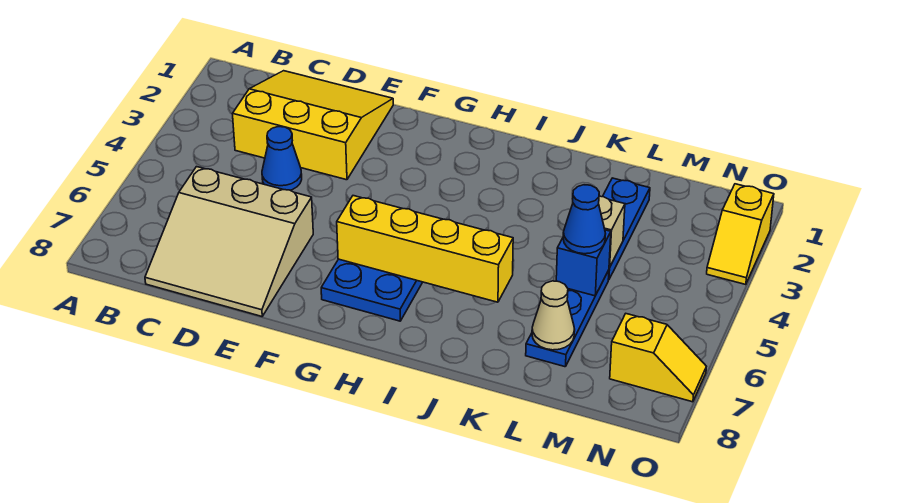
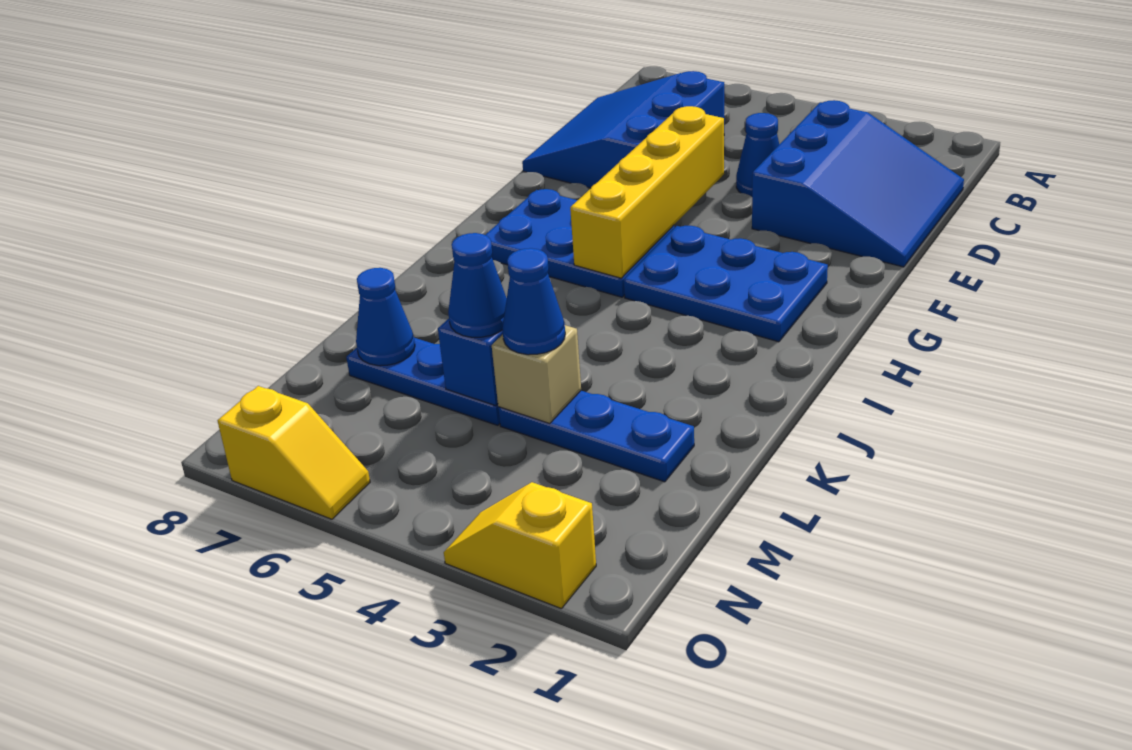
yellow 3x3 slope [232,71,393,180] -> blue 3x3 slope [752,100,964,267]
tan 3x3 slope [145,167,313,316] -> blue 3x3 slope [522,71,724,188]
none -> blue 2x3 plate [624,226,828,342]
yellow 1x4 brick [337,196,513,302] -> yellow 1x4 brick moved to [570,106,724,278]
none -> blue 1x1 cone [502,248,565,355]
tan 1x1 cone [532,281,575,350] -> blue 1x1 cone [356,268,415,366]
yellow 1x2 slope [610,314,706,402] -> yellow 1x2 slope turned to [218,386,370,519]

